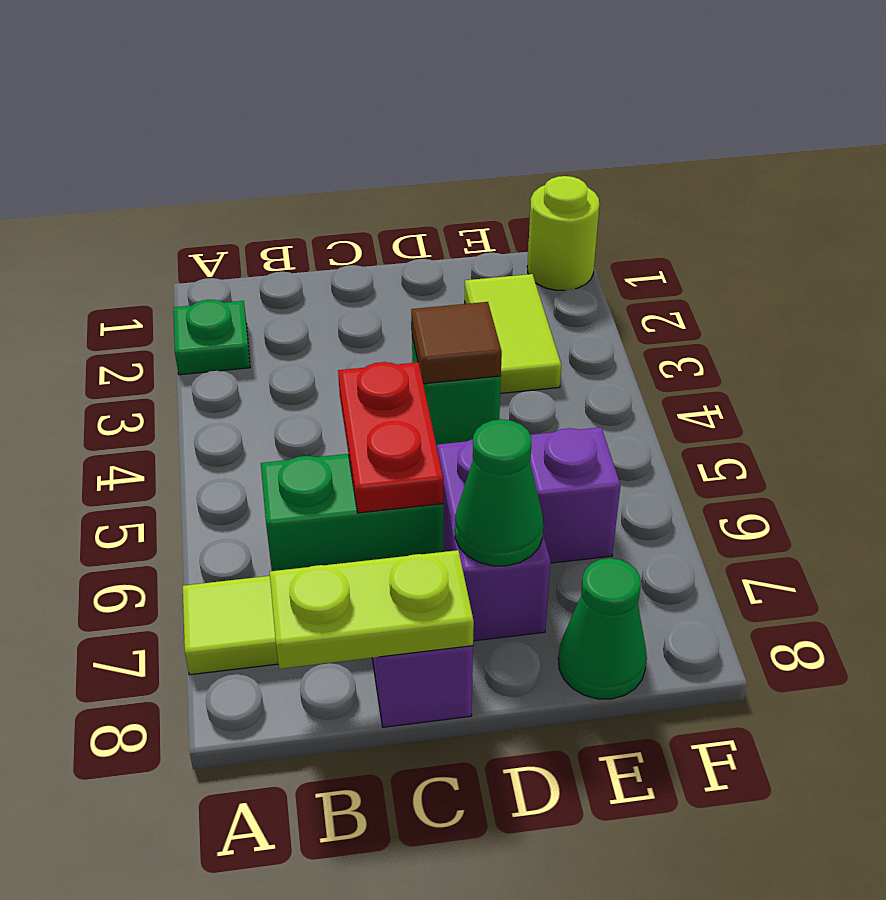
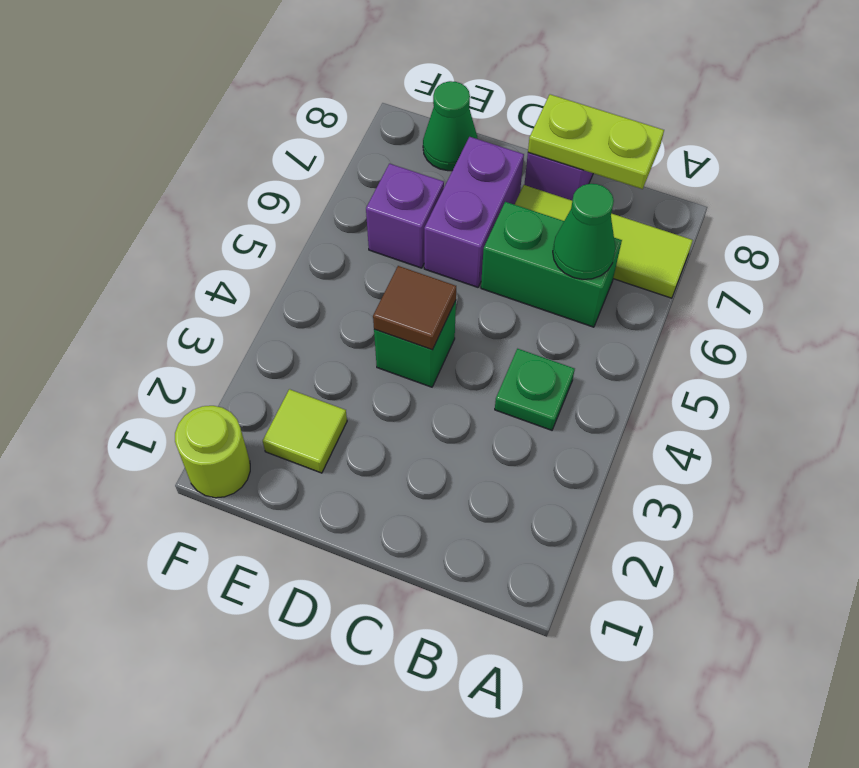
green 1x1 plate [173,300,250,375] -> green 1x1 plate moved to [495,349,575,430]
red 1x2 plate [338,362,443,513] -> none
green 1x1 cone [455,419,543,566] -> green 1x1 cone moved to [553,184,616,279]
lime 1x2 tile [465,274,561,393] -> lime 1x1 tile [263,389,347,473]

